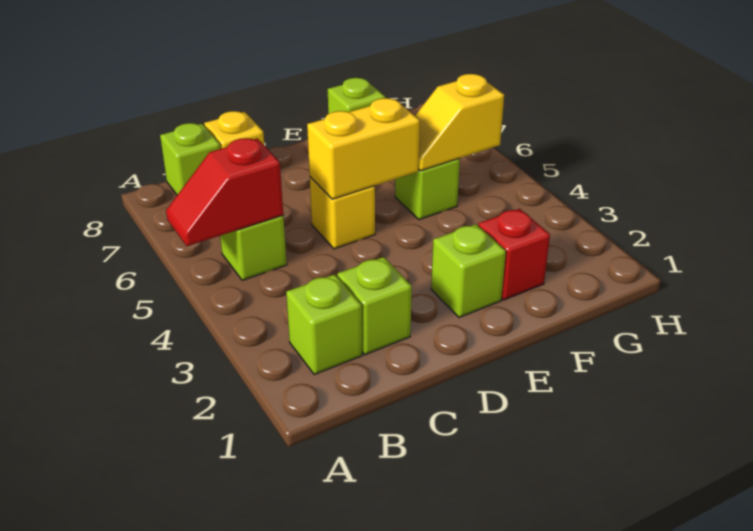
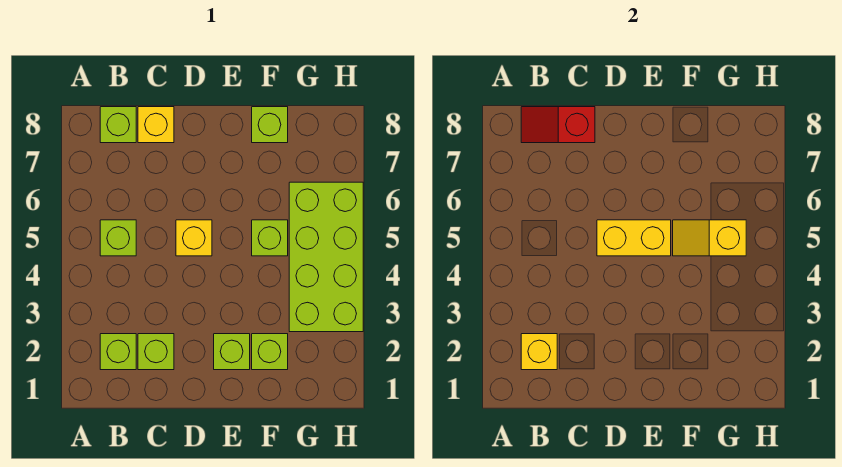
red 1x2 slope [166,138,283,246] -> red 1x2 slope moved to [521,107,595,143]
none -> yellow 1x1 brick [521,334,557,370]
red 1x1 brick [478,209,550,300] -> lime 1x1 brick [252,334,288,370]
none -> lime 2x4 brick [289,182,363,332]

